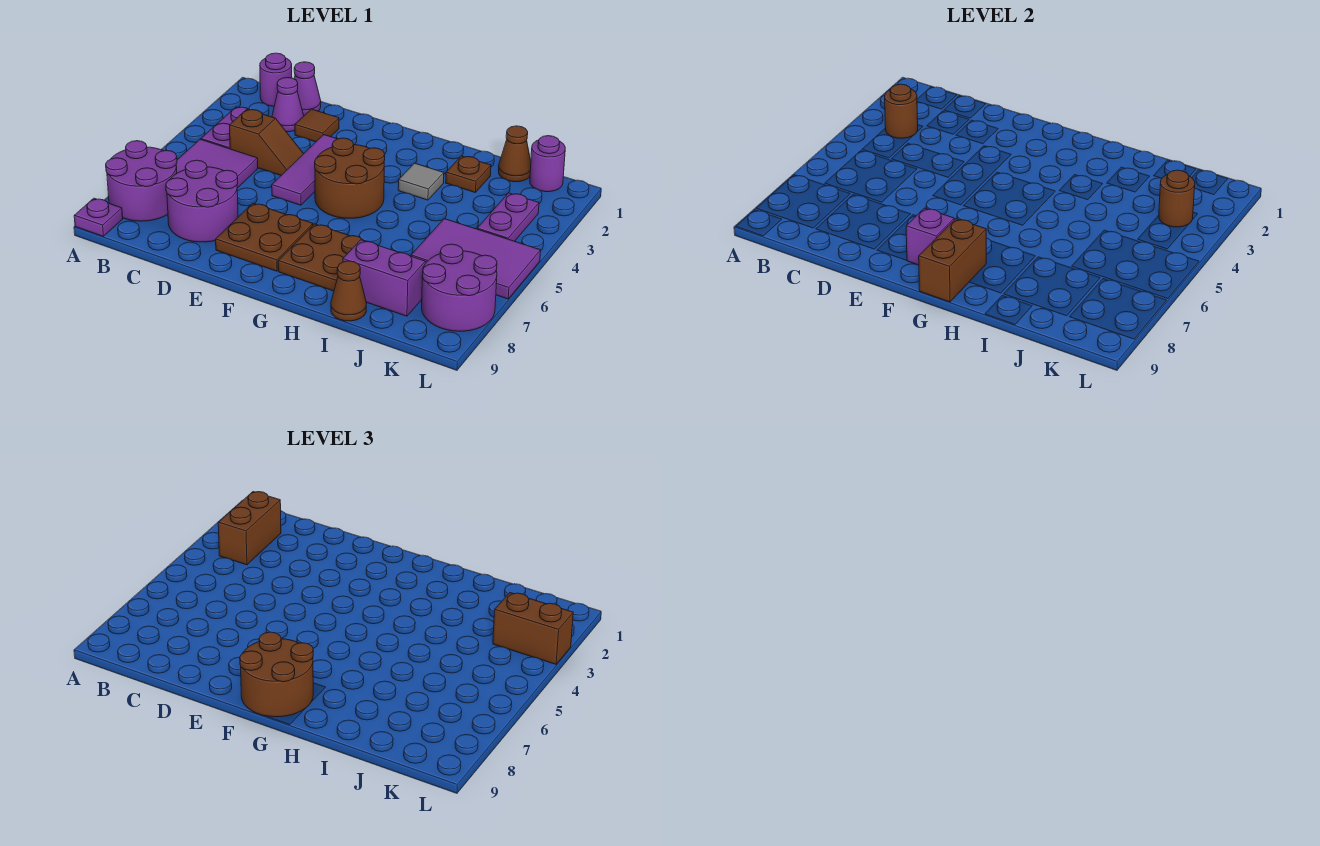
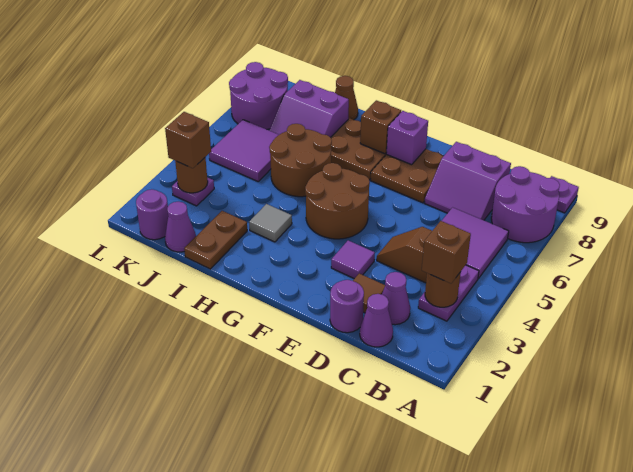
purple 1x1 round brick [260,53,292,106] -> purple 1x1 round brick moved to [330,280,364,333]
brown 1x2 brick [218,492,281,565] -> brown 1x1 brick [422,221,471,283]
purple 2x2 round brick [166,160,238,242] -> purple 2x2 slope [425,142,511,220]
purple 1x3 tile [272,135,337,205] -> purple 1x1 tile [331,240,375,279]
brown 2x2 round brick [240,632,313,717] -> brown 2x2 round brick moved to [269,124,332,197]
brown 1x2 brick [919,219,986,302] -> brown 1x1 brick [360,100,401,154]
brown 1x1 plate [446,156,491,193] -> brown 1x2 plate [184,211,247,269]
brown 1x1 cone [499,126,531,182] -> purple 1x1 cone [165,202,196,252]
purple 2x3 tile [411,219,541,299] -> purple 2x2 tile [209,120,279,181]
purple 1x2 plate [477,193,539,241] -> purple 1x1 plate [172,177,214,206]
brown 1x2 brick [493,593,573,664] -> brown 1x1 brick [165,112,211,168]

